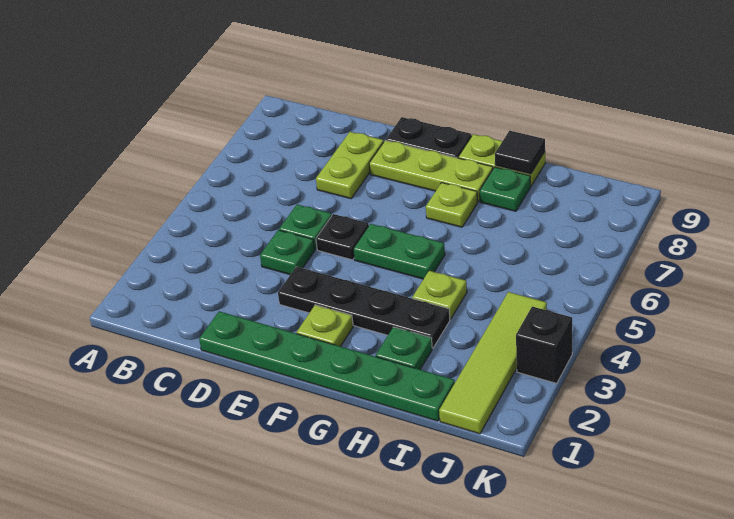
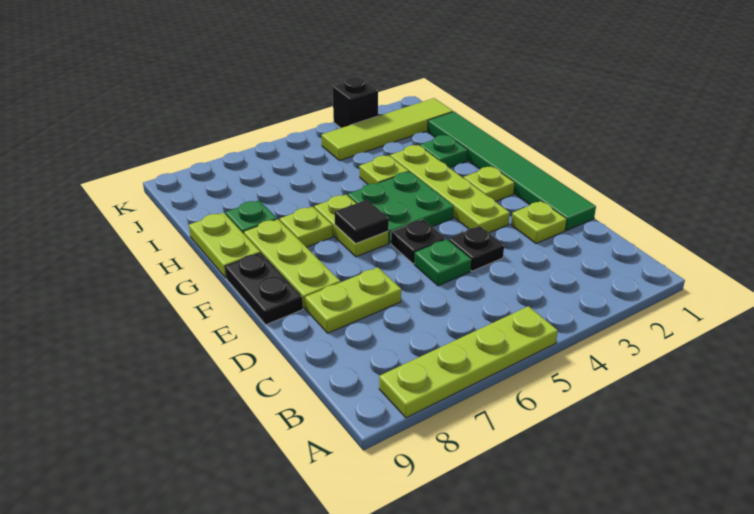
none -> lime 1x4 plate [379,306,558,418]
green 1x6 plate [199,311,455,421] -> green 1x6 tile [427,112,596,231]
none -> lime 1x1 plate [511,201,567,244]
green 1x1 plate [260,230,315,275] -> black 1x1 plate [449,226,504,271]
black 1x4 plate [278,267,450,348] -> lime 1x4 plate [390,145,510,233]
green 1x2 plate [353,224,445,279] -> green 2x2 plate [348,172,454,243]
none -> lime 1x2 plate [314,195,388,257]
black 1x1 tile [495,131,545,174] -> black 1x1 tile moved to [334,200,389,244]

